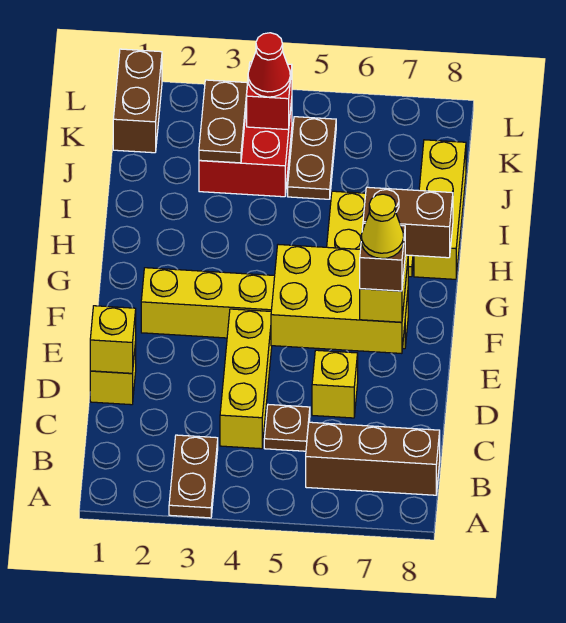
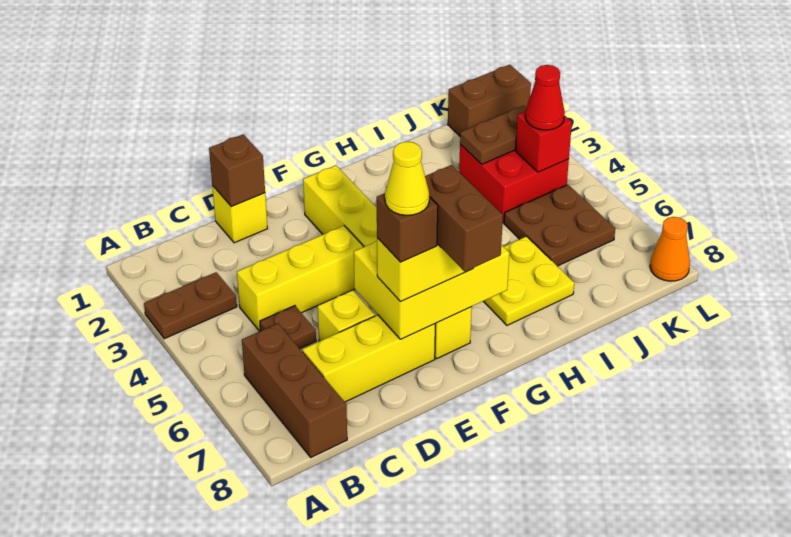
yellow 1x1 brick [90,306,136,373] -> brown 1x1 brick [209,134,265,207]
yellow 2x3 brick [271,245,408,353] -> yellow 2x3 brick turned to [354,241,509,339]
yellow 1x3 brick [414,140,466,279] -> yellow 1x3 brick moved to [303,315,435,402]
brown 1x2 plate [288,117,336,199] -> brown 2x2 plate [504,185,615,266]
none -> orange 1x1 cone [650,217,690,281]

